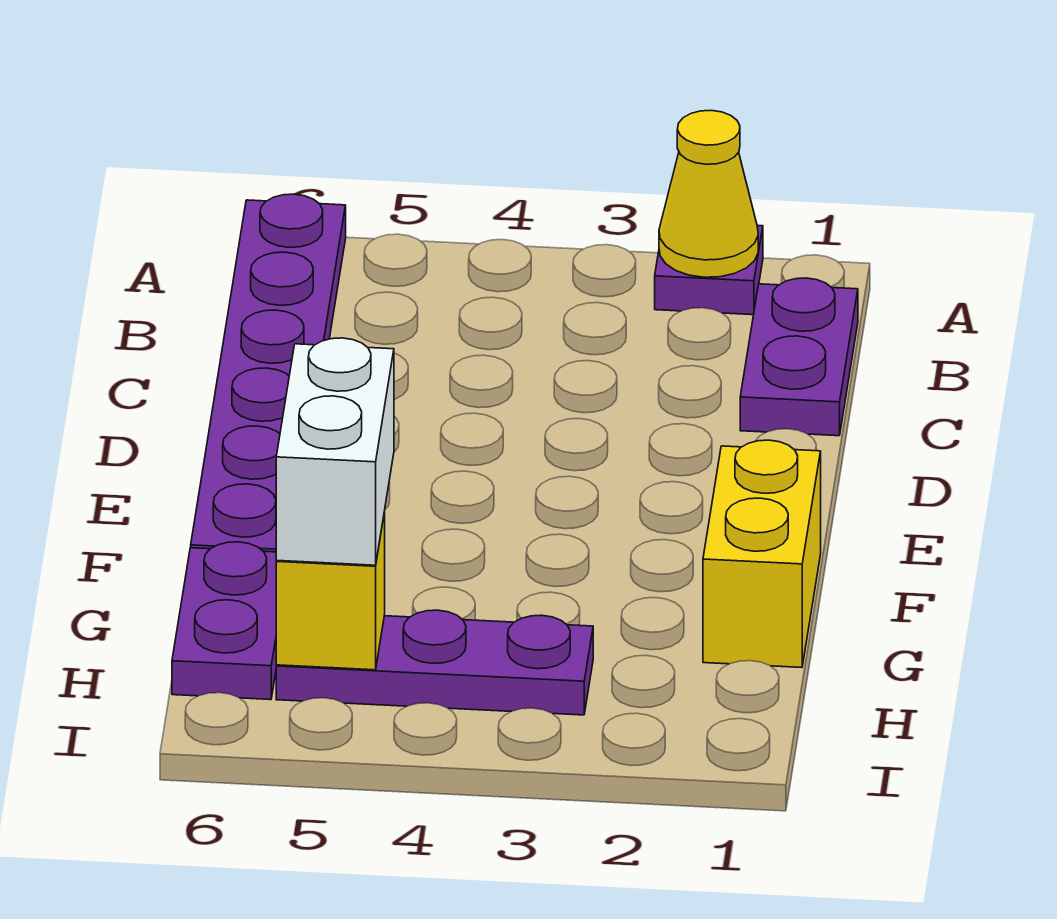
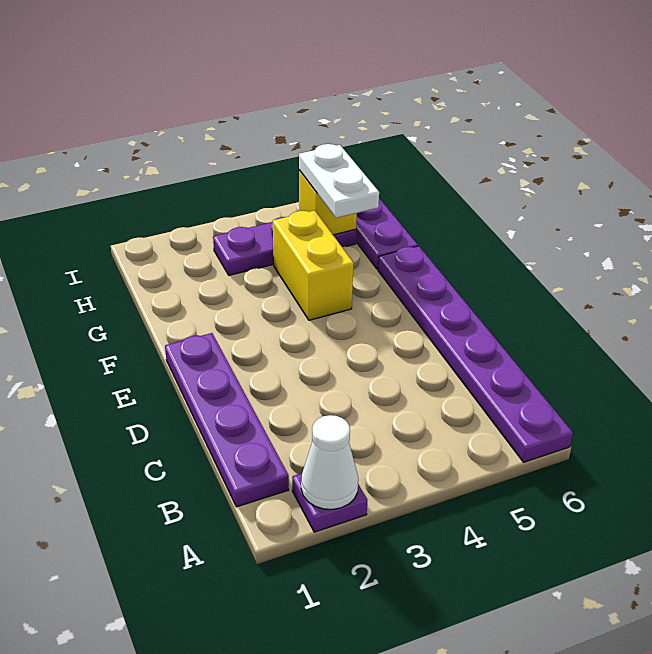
yellow 1x1 cone [659,110,758,277] -> white 1x1 cone [301,415,358,509]
purple 1x2 plate [740,278,858,436] -> purple 1x4 plate [165,333,289,507]
yellow 1x2 brick [703,440,821,668] -> yellow 1x2 brick moved to [273,211,354,320]
white 1x2 brick [276,338,394,565] -> white 1x2 plate [299,144,379,218]

